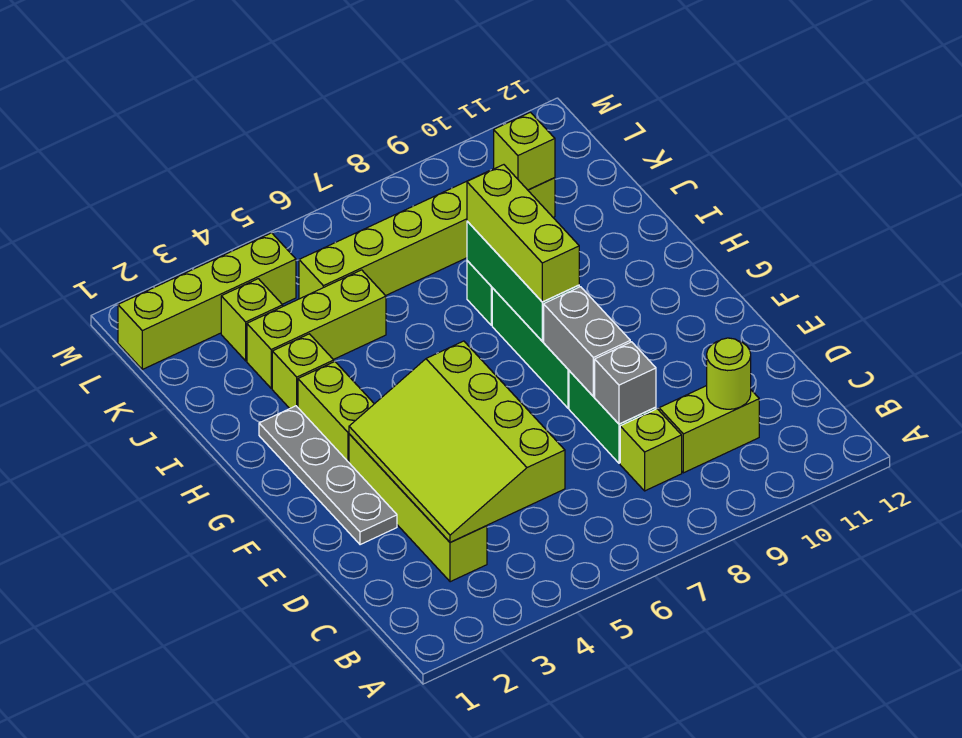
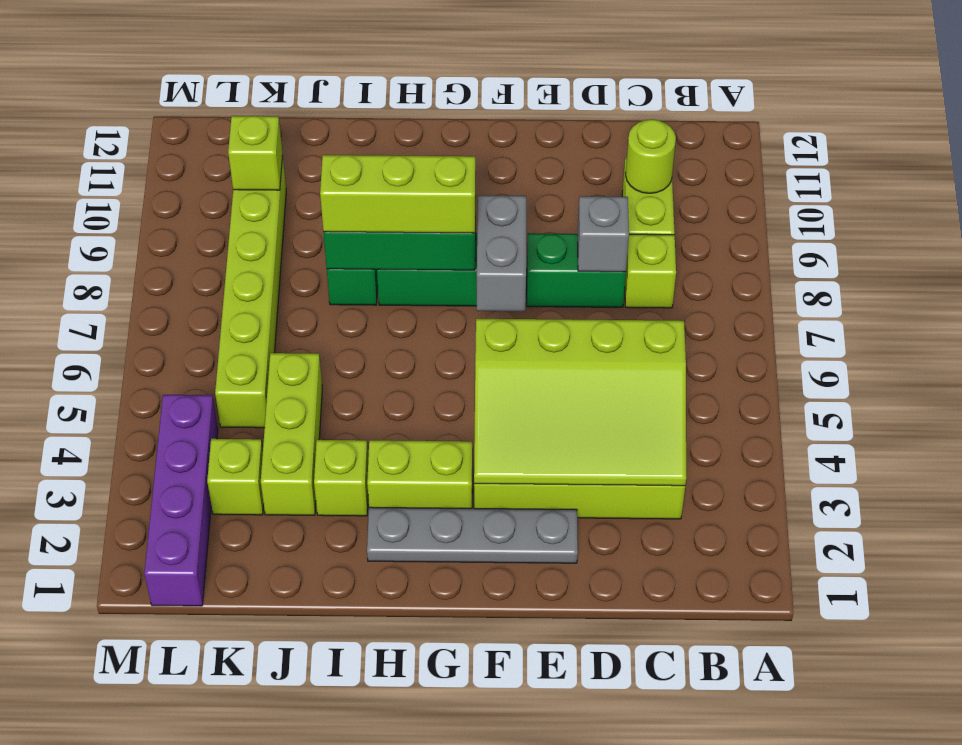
grey 1x2 brick [544,287,630,396] -> grey 1x2 brick turned to [477,195,526,311]
lime 1x4 brick [118,233,296,369] -> purple 1x4 brick [144,395,218,606]

